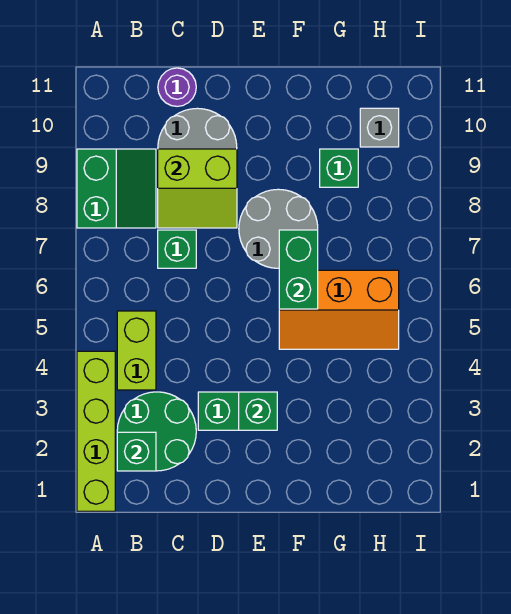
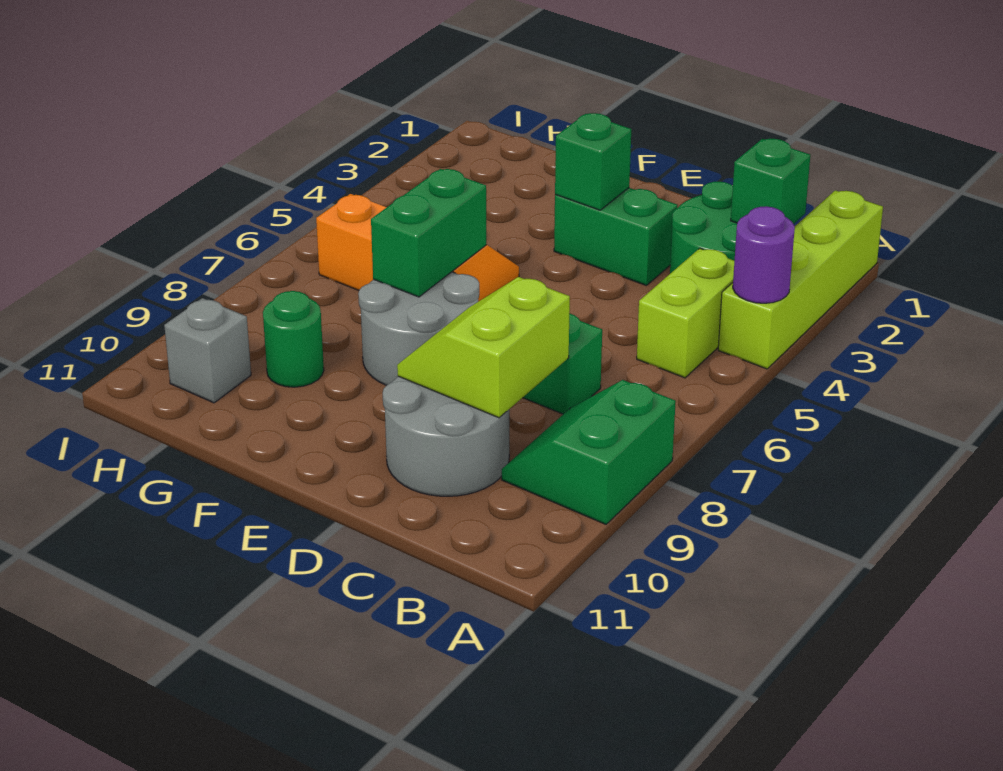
lime 2x2 slope [158,149,237,228] -> lime 2x2 slope turned to [397,277,570,418]
purple 1x1 round brick [158,68,196,106] -> purple 1x1 round brick moved to [733,206,795,303]
green 1x1 brick [320,149,358,187] -> green 1x1 round brick [263,291,324,387]

